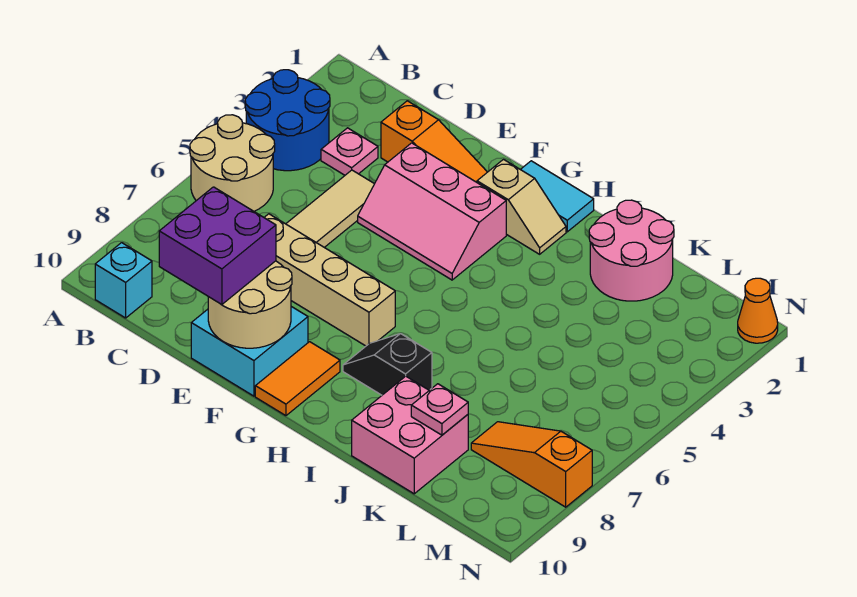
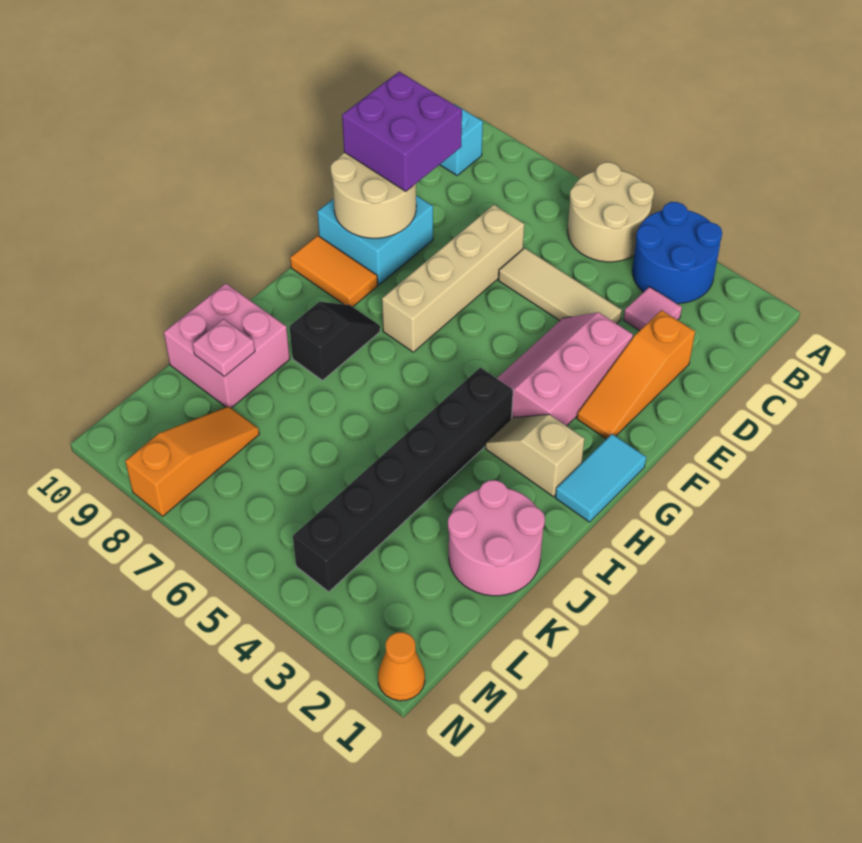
pink 1x1 plate [321,128,378,175] -> pink 1x1 tile [623,287,682,331]
tan 1x2 slope [477,160,566,254] -> tan 1x2 slope turned to [485,414,585,497]
none -> black 1x6 brick [293,367,513,592]

